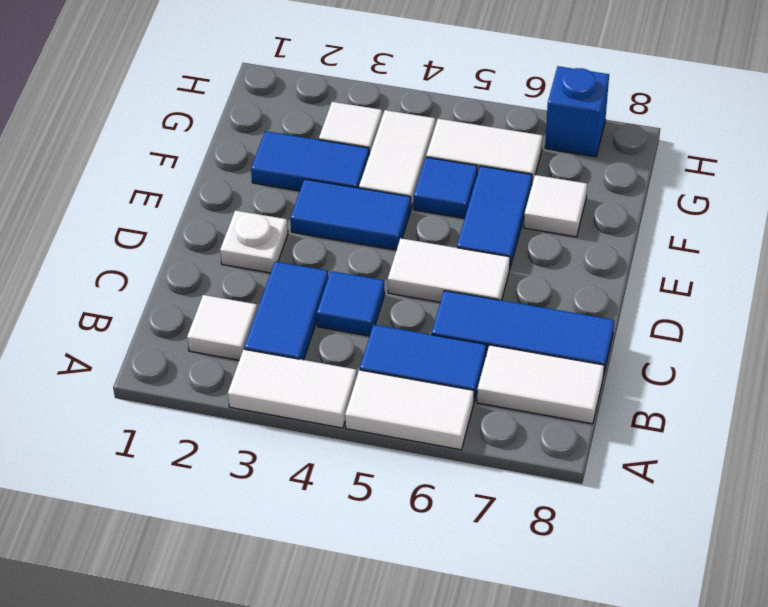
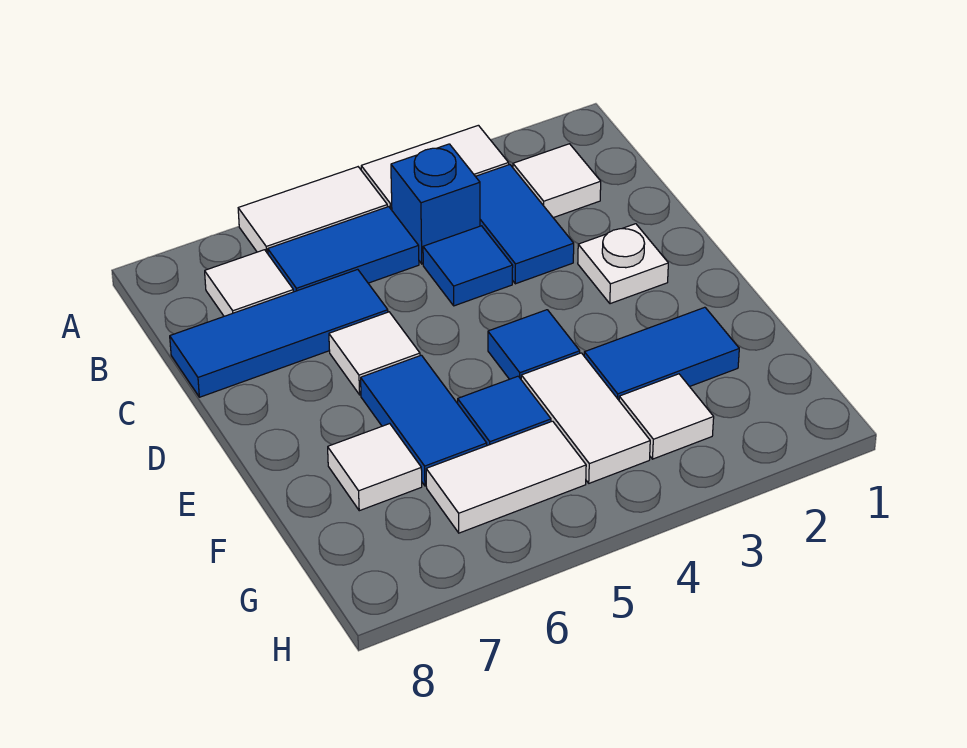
white 1x2 tile [477,345,604,424] -> white 1x1 tile [205,250,293,316]
white 1x2 tile [388,238,510,302] -> white 1x1 tile [329,312,420,395]
blue 1x2 tile [290,179,411,250] -> blue 1x1 tile [488,310,580,379]
blue 1x1 brick [545,66,609,157] -> blue 1x1 brick moved to [391,144,480,264]

